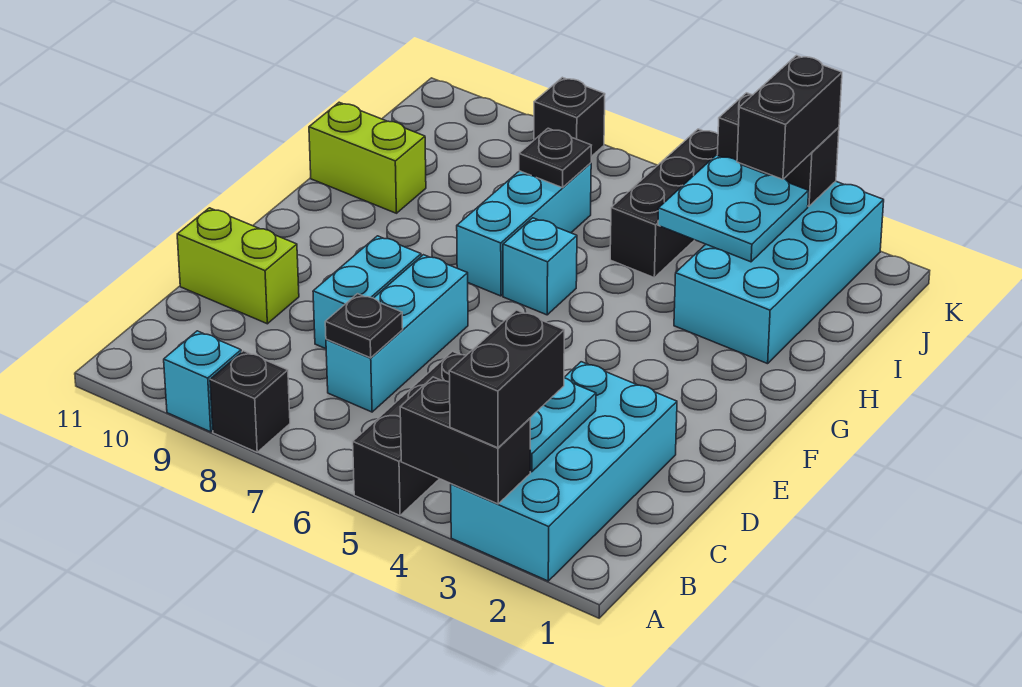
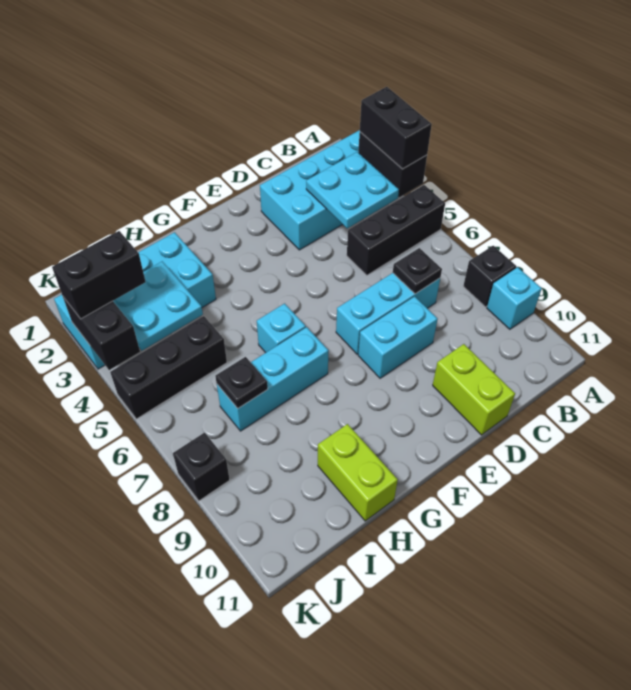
black 1x2 brick [449,310,564,448] -> black 1x2 brick turned to [360,87,432,169]

